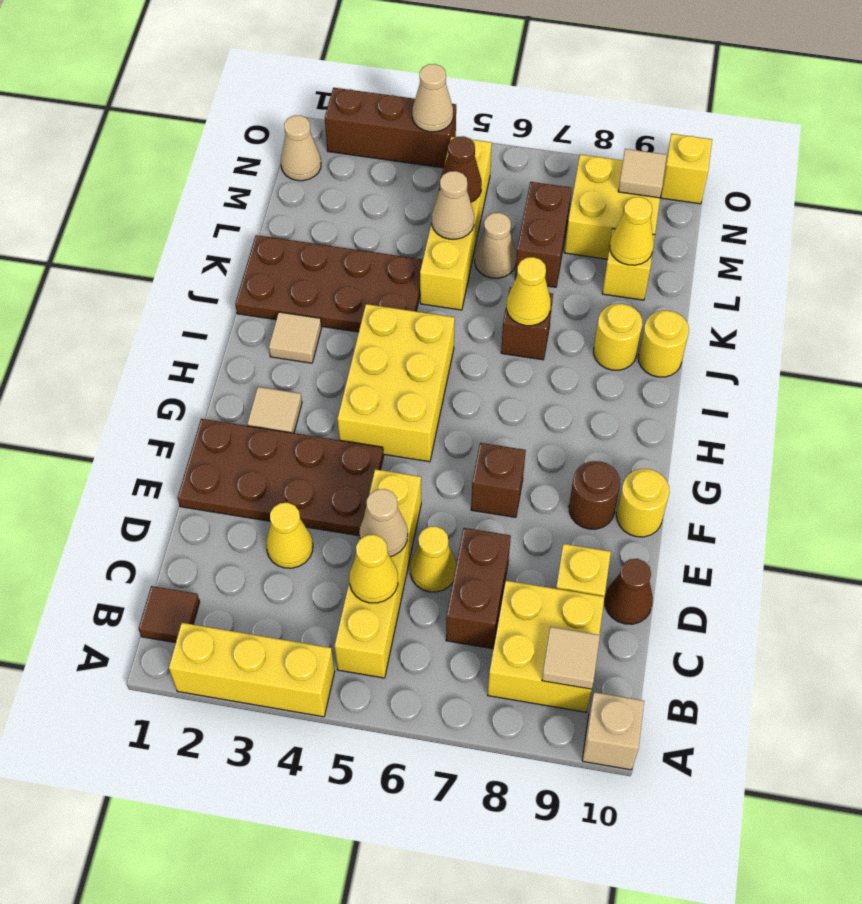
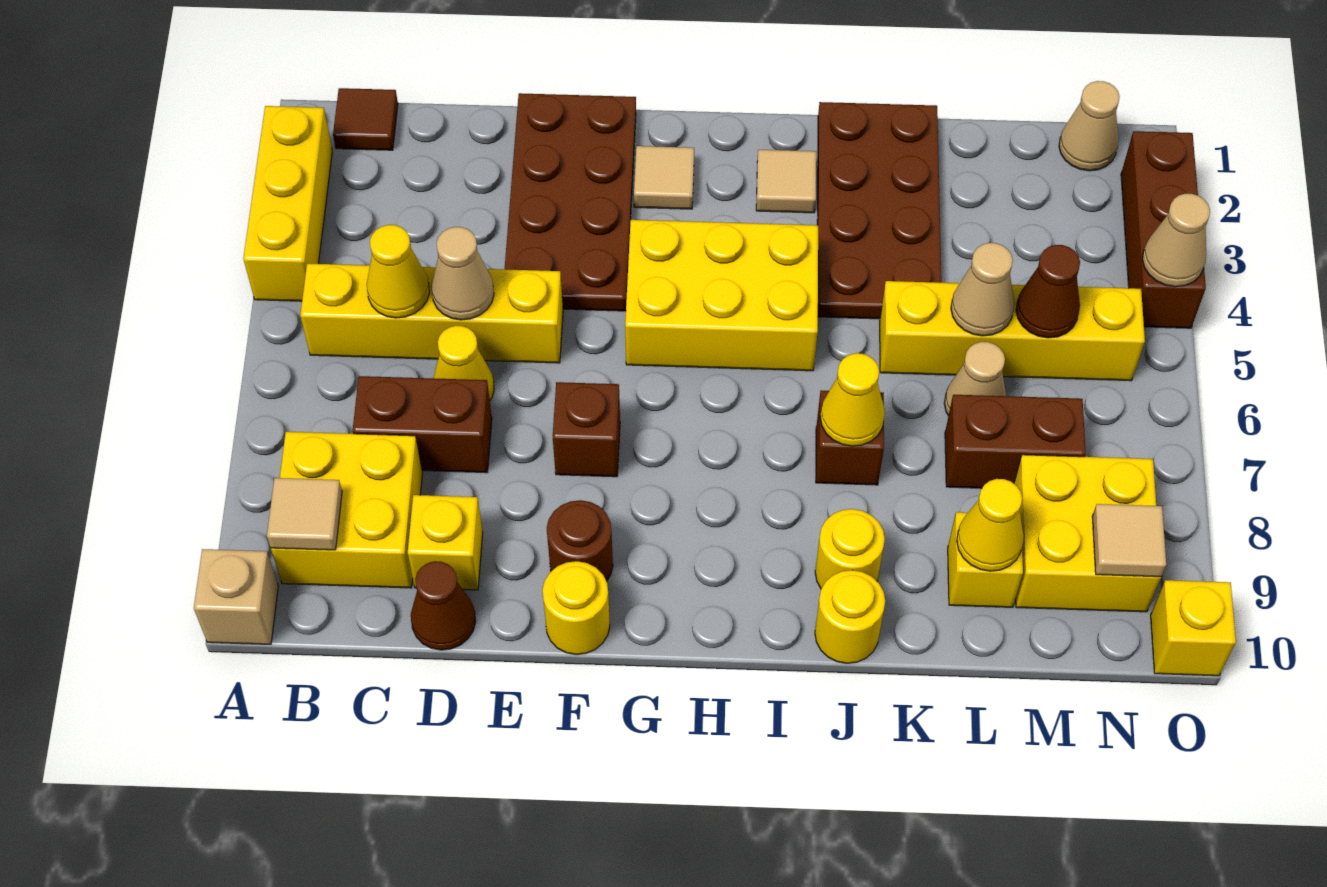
yellow 1x1 cone [266,503,313,568] -> none

